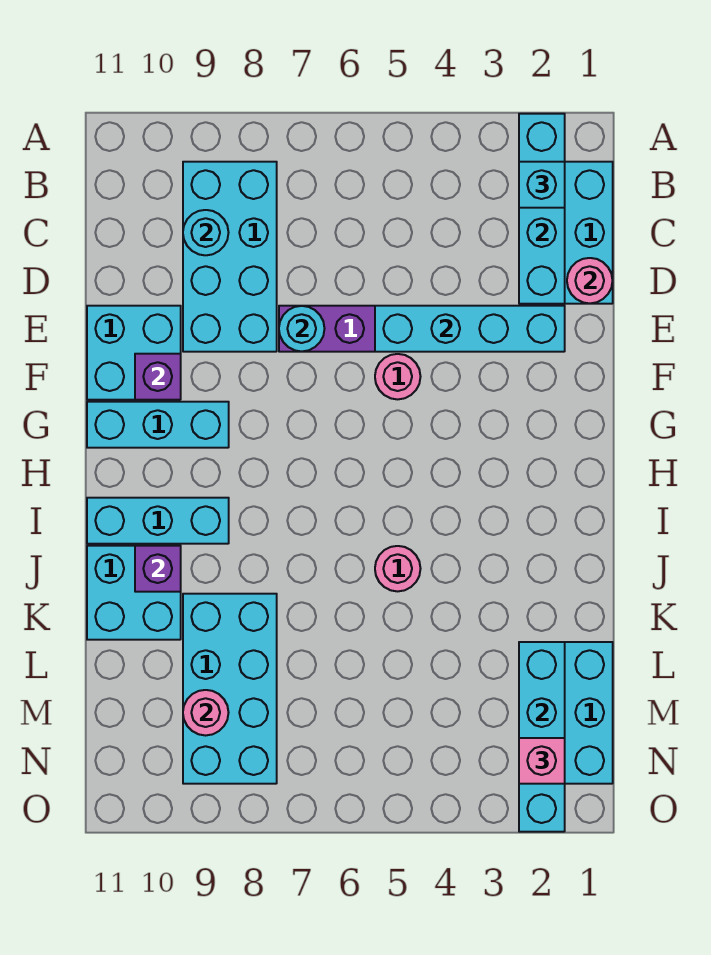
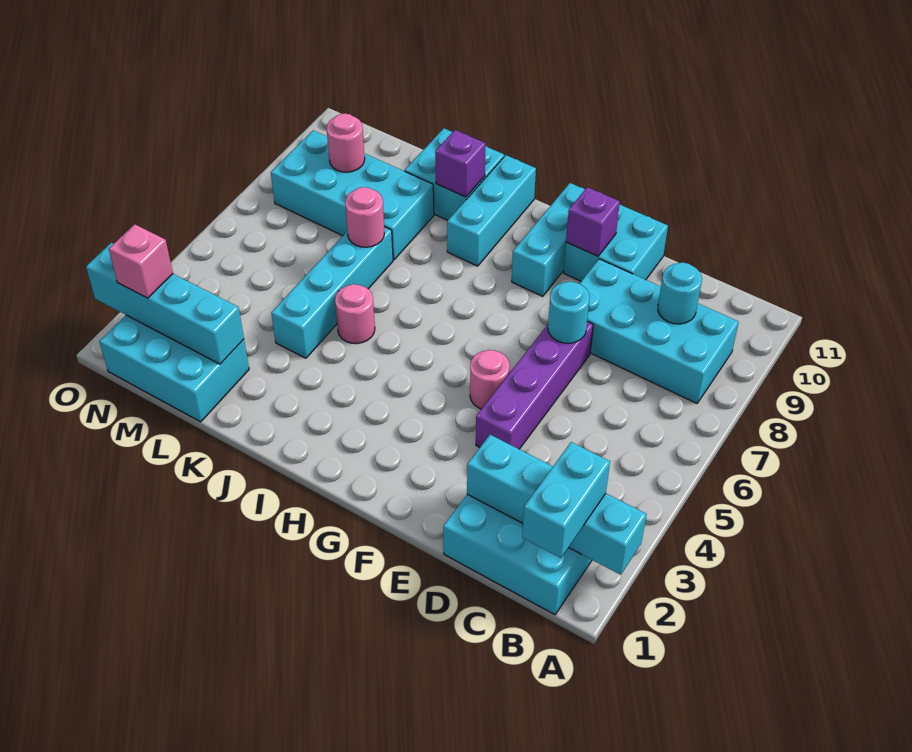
cyan 1x1 brick [519,162,565,208] -> cyan 1x2 brick [522,442,610,558]
pink 1x1 round brick [567,258,613,304] -> pink 1x1 round brick moved to [345,187,384,247]
cyan 1x4 brick [375,306,565,352] -> cyan 1x4 brick moved to [271,227,393,358]

